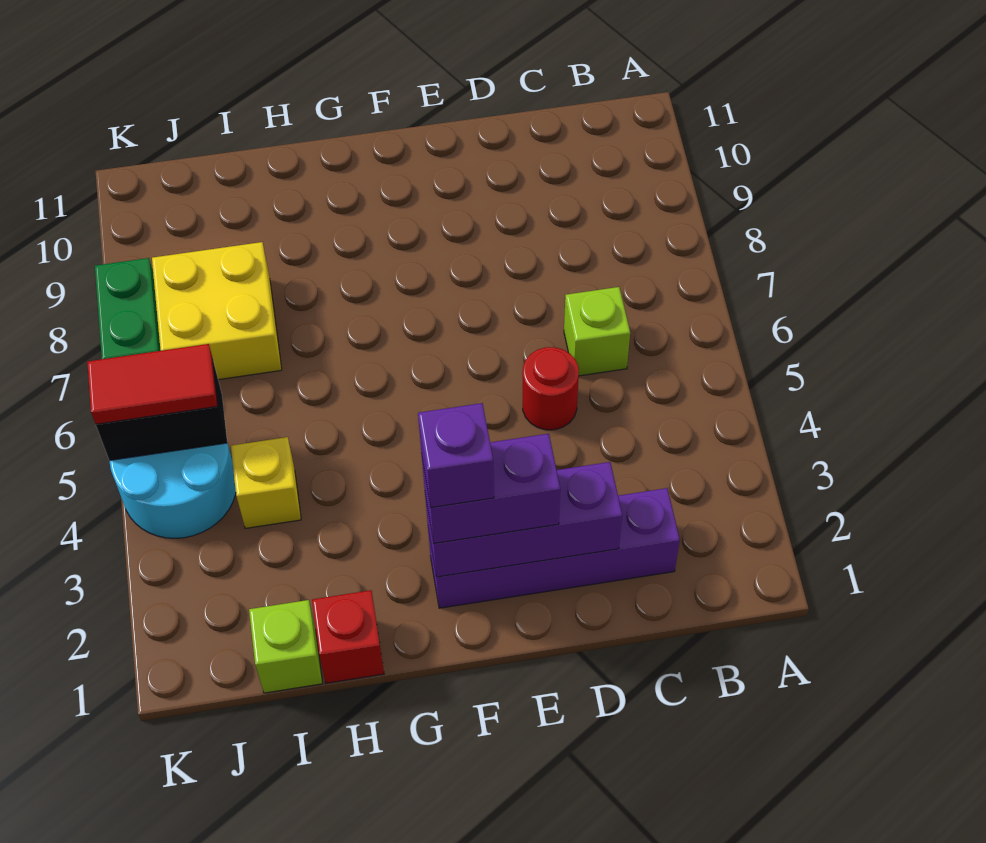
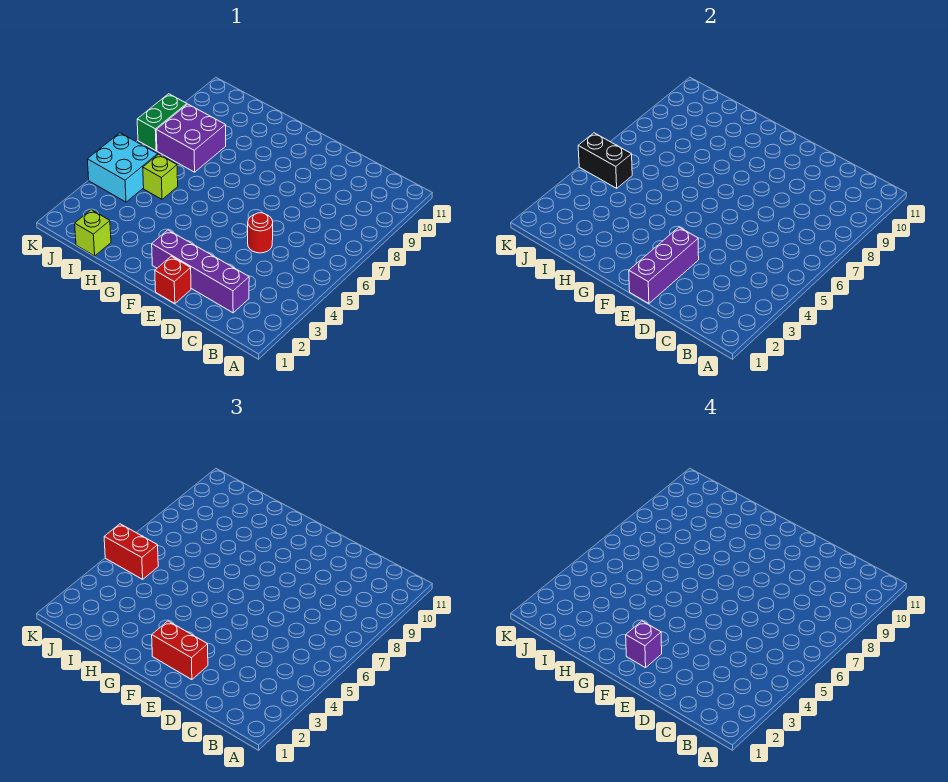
lime 1x1 brick [564,287,630,376] -> lime 1x1 brick moved to [143,154,178,199]
purple 1x3 brick [425,462,622,577] -> purple 1x3 brick turned to [629,227,699,304]
purple 1x2 brick [422,434,560,544] -> red 1x2 brick [152,621,208,680]
red 1x1 brick [312,590,384,683] -> red 1x1 brick moved to [155,256,191,304]
yellow 1x1 brick [231,437,301,528] -> none
yellow 2x2 brick [152,242,282,380] -> purple 2x2 brick [156,104,226,172]
cyan 2x2 round brick [110,443,236,538] -> cyan 2x2 brick [87,133,158,202]
red 1x2 tile [87,344,218,424] -> red 1x2 brick [104,524,158,579]

